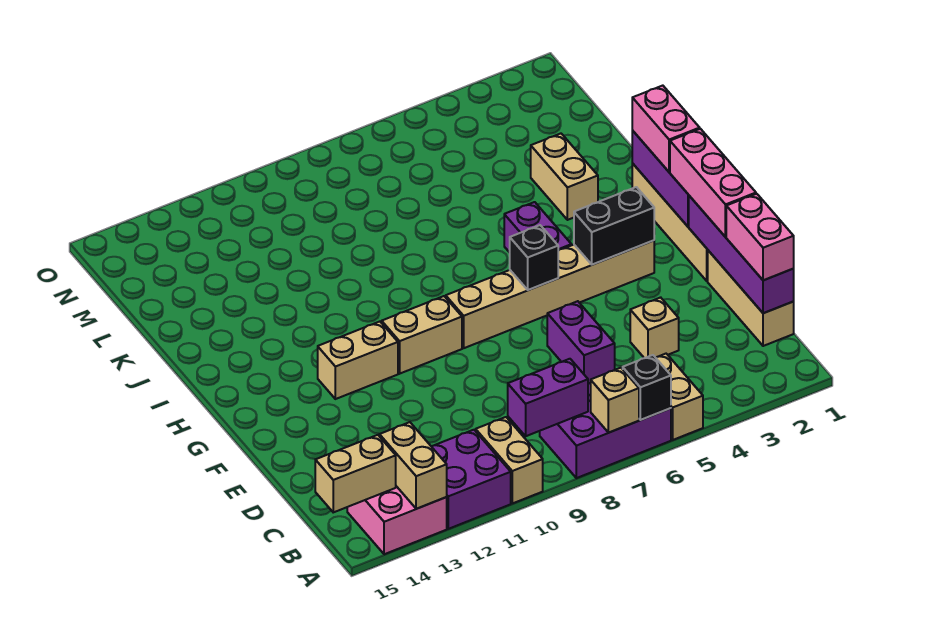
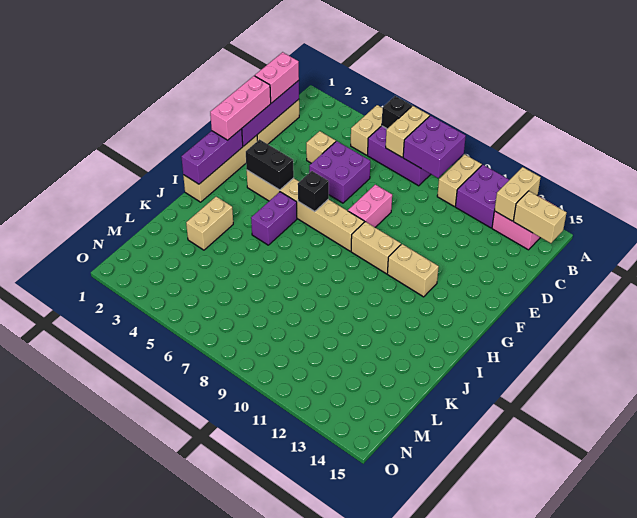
tan 1x1 brick [591,368,639,433] -> tan 1x2 brick [386,106,430,157]
purple 1x2 brick [508,359,588,436] -> purple 2x2 brick [403,116,466,178]
purple 1x2 brick [547,301,615,384] -> purple 2x2 brick [309,141,370,203]
pink 1x2 brick [632,86,700,172] -> pink 1x2 brick moved to [348,184,392,227]

